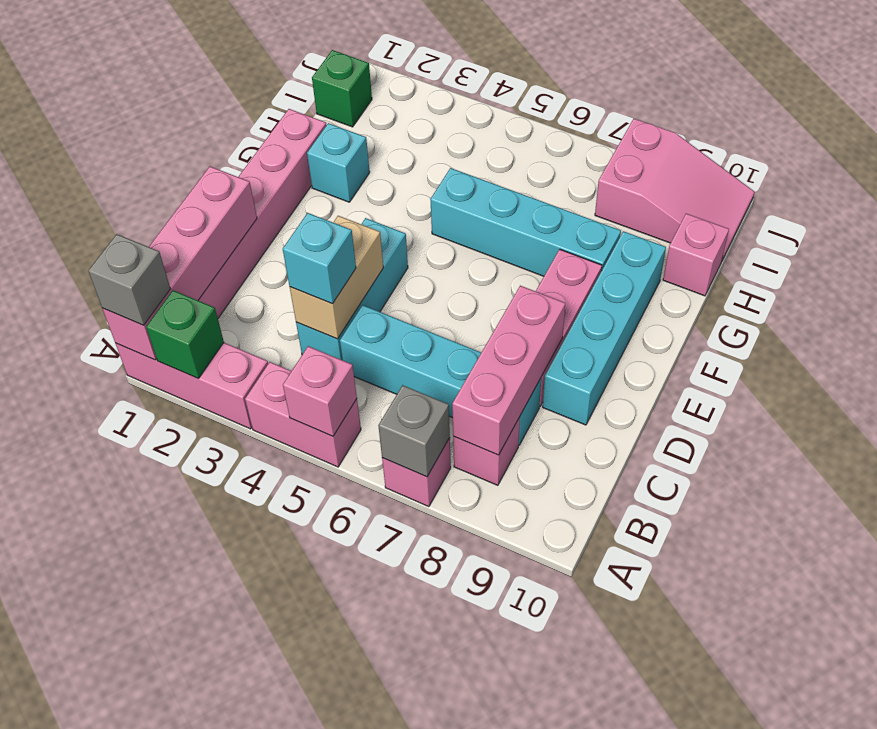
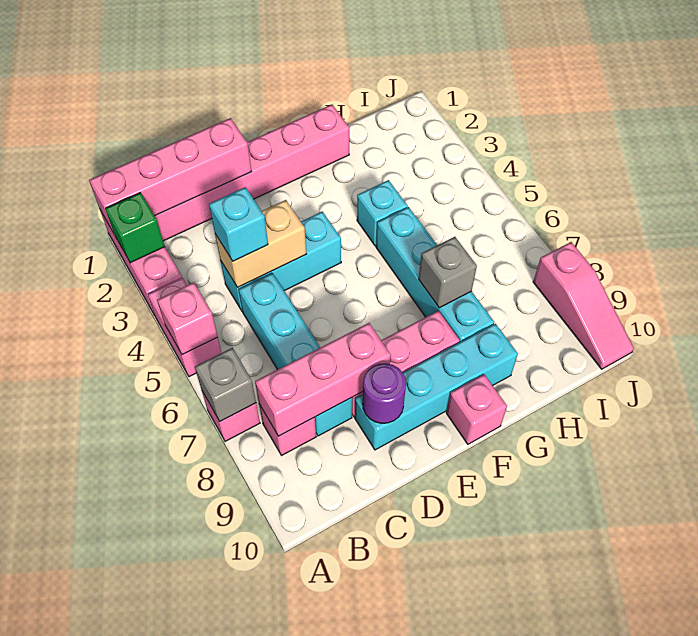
grey 1x1 brick [88,234,170,325] -> grey 1x1 brick moved to [419,237,477,308]
none -> purple 1x1 round brick [363,363,406,423]
cyan 1x1 brick [307,123,370,202] -> cyan 1x1 brick moved to [357,180,408,246]
pink 1x1 brick [663,214,729,296] -> pink 1x1 brick moved to [446,375,507,444]
green 1x1 brick [312,50,372,127] -> none
pink 2x3 slope [595,119,754,260] -> pink 1x3 slope [533,242,634,369]

